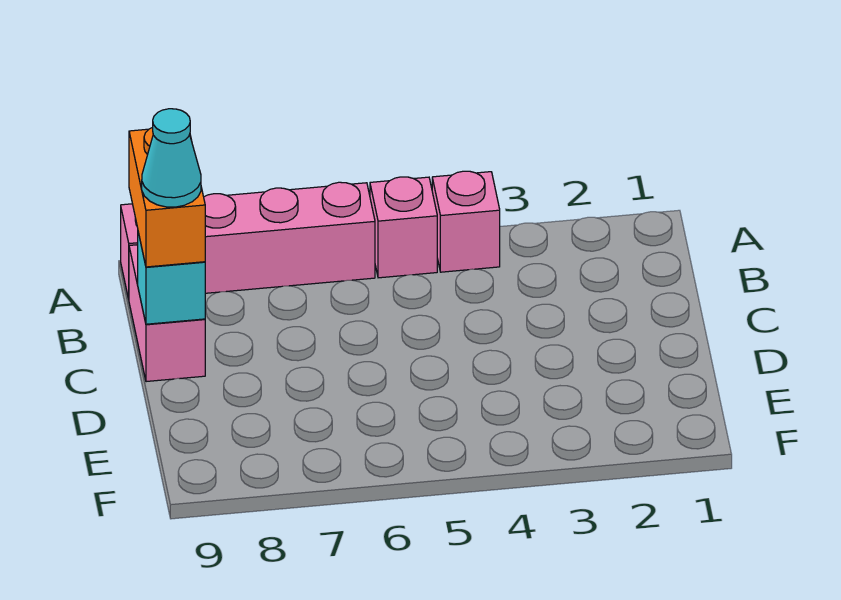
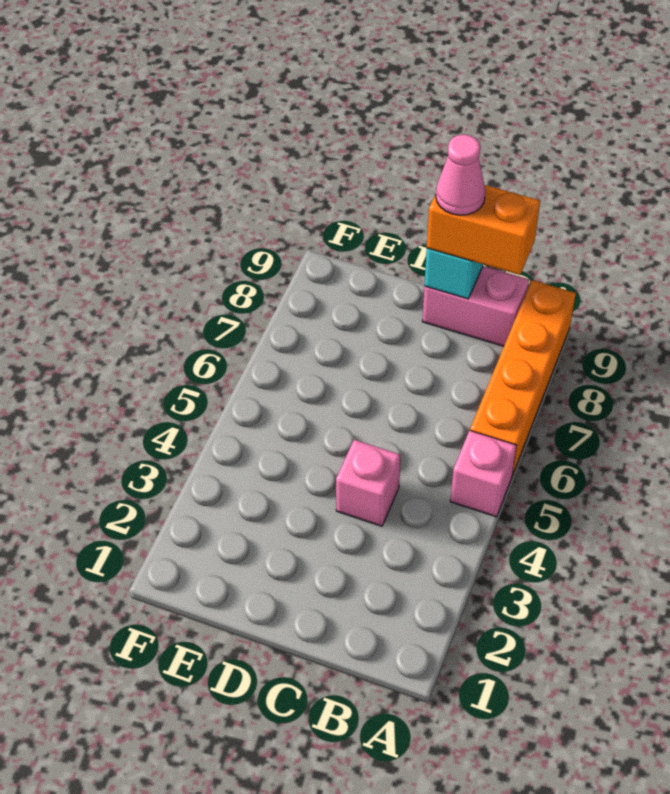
pink 1x1 brick [432,171,500,272] -> pink 1x1 brick moved to [336,440,400,526]
pink 1x4 brick [121,182,375,299] -> orange 1x4 brick [470,280,576,476]
cyan 1x1 cone [142,109,201,207] -> pink 1x1 cone [436,135,486,215]

